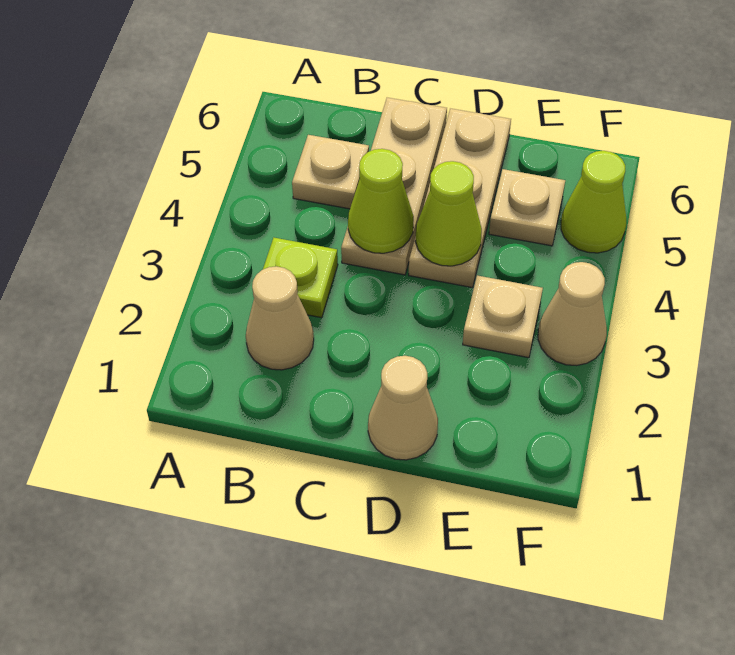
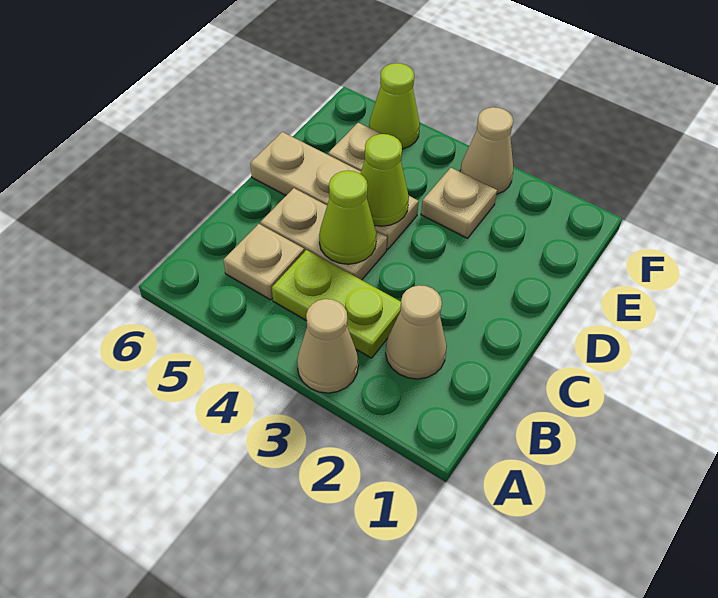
lime 1x1 plate [263,238,338,318] -> lime 1x2 plate [272,250,401,358]
tan 1x3 plate [341,98,447,275] -> tan 1x2 plate [260,188,387,280]
tan 1x1 cone [368,356,438,460] -> tan 1x1 cone moved to [297,299,358,393]

